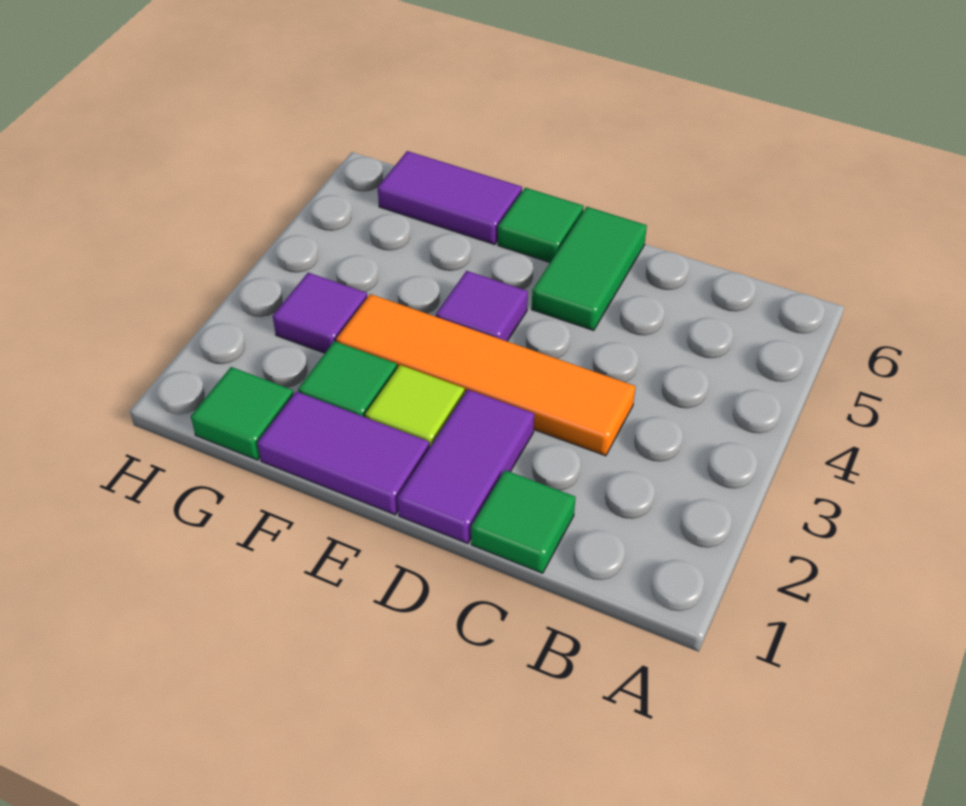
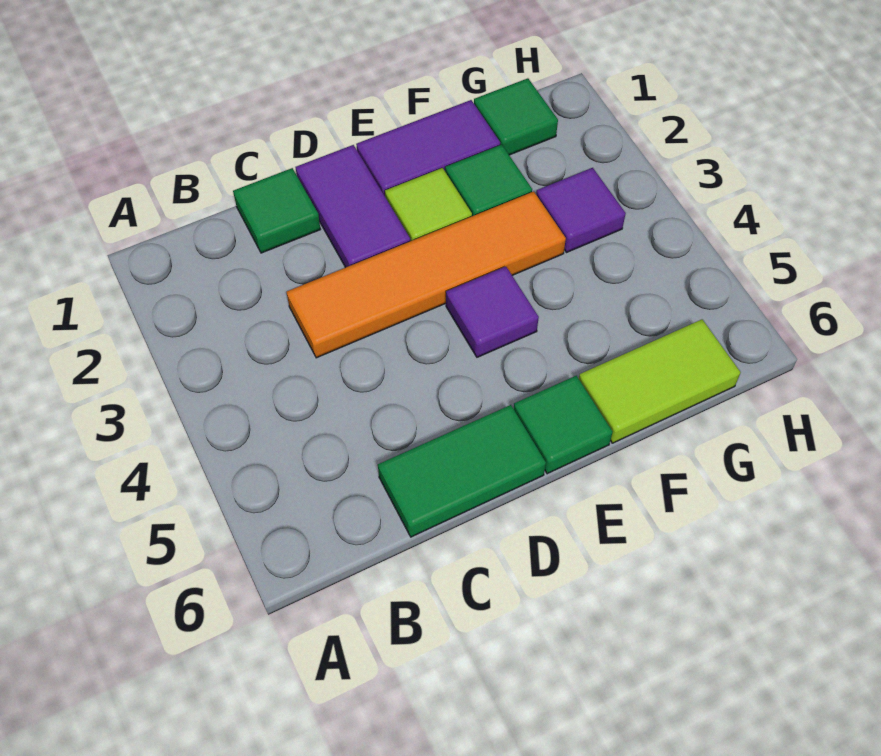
green 1x2 tile [532,207,647,331] -> green 1x2 tile turned to [378,405,546,537]
purple 1x2 tile [378,151,522,245] -> lime 1x2 tile [579,319,741,443]

